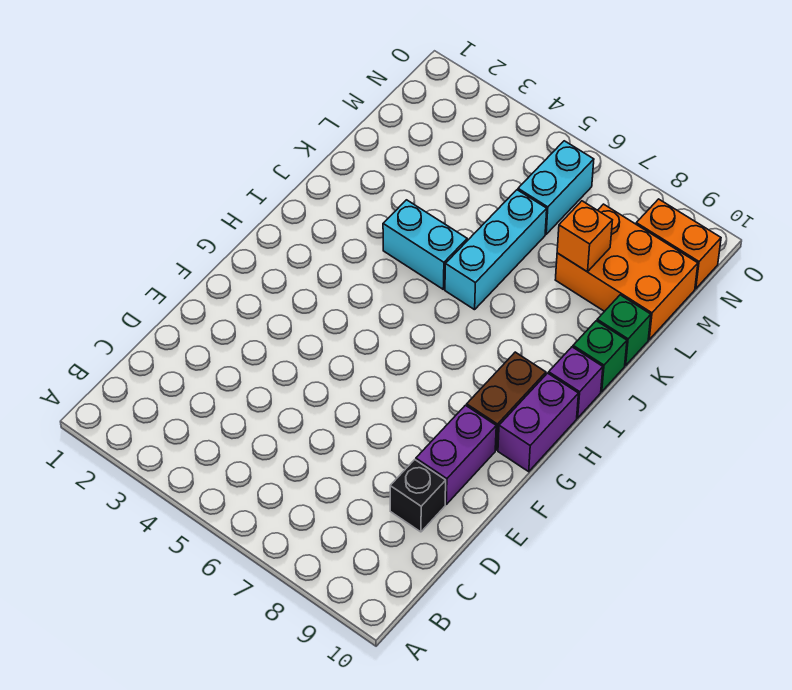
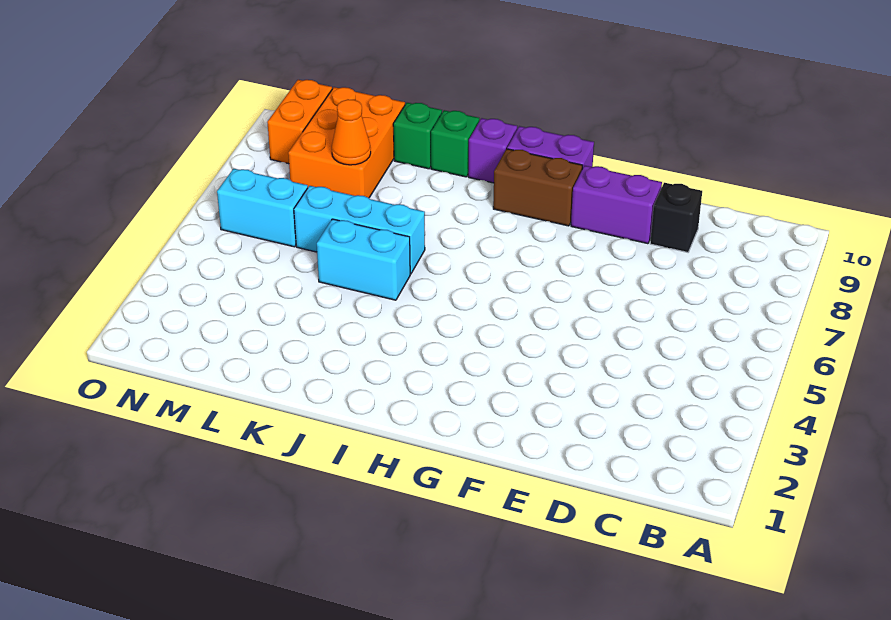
cyan 1x2 brick [383,200,467,289] -> cyan 1x2 brick turned to [317,219,410,300]
orange 1x1 brick [557,201,612,272] -> orange 1x1 cone [332,99,371,165]

